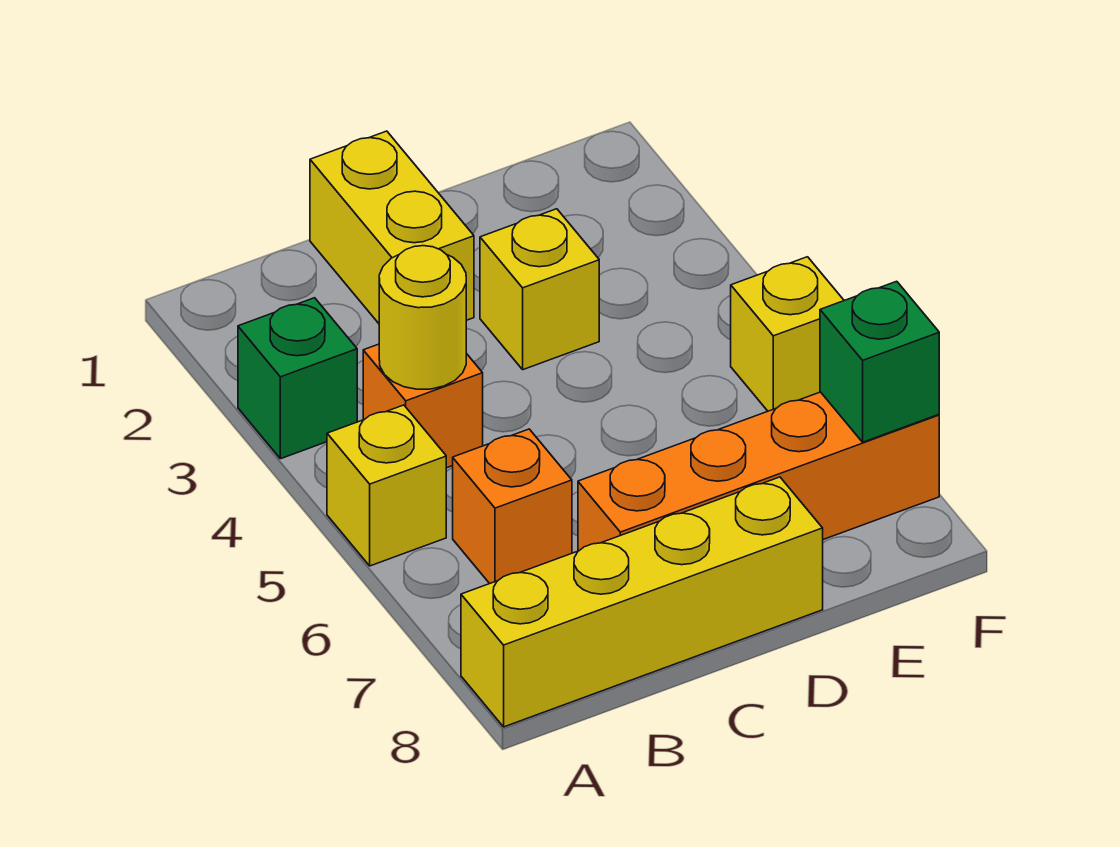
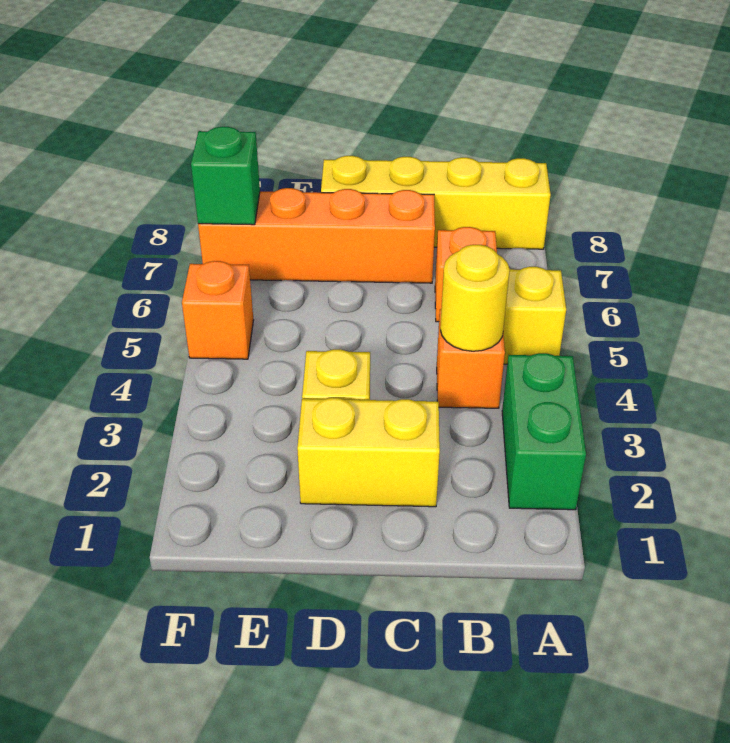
green 1x1 brick [238,298,357,459] -> green 1x2 brick [502,353,586,510]
yellow 1x2 brick [310,131,474,323] -> yellow 1x2 brick turned to [297,398,440,507]
yellow 1x1 brick [731,257,844,411] -> orange 1x1 brick [182,261,253,359]

